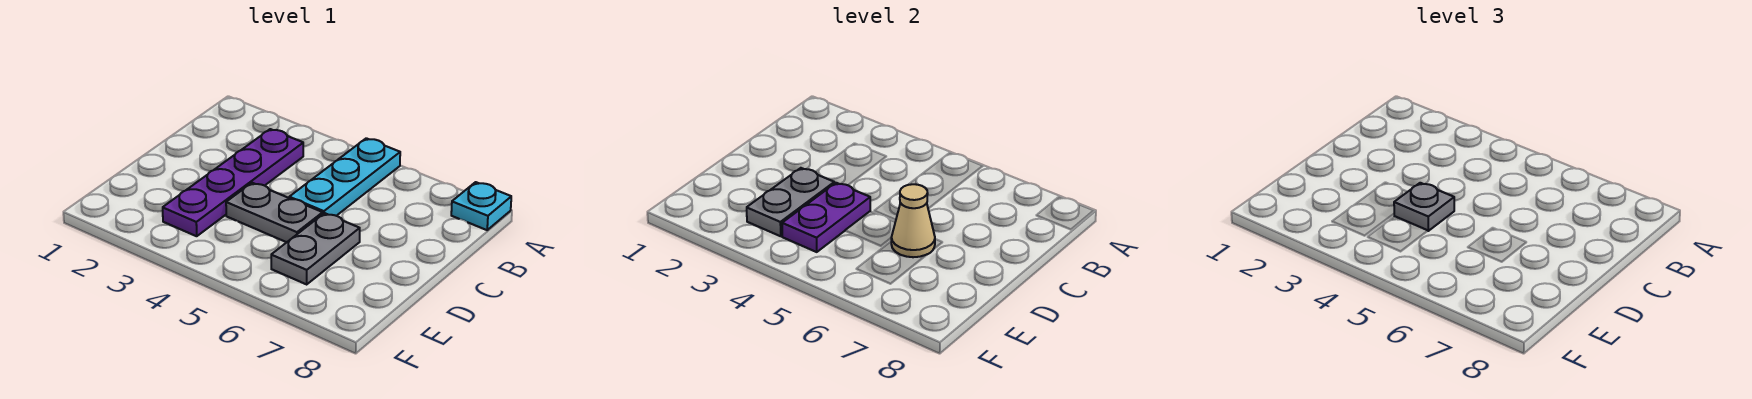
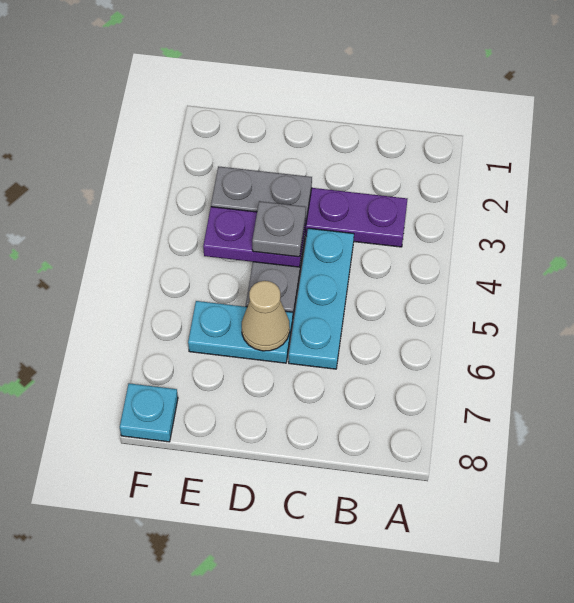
cyan 1x3 plate [289,138,400,216] -> cyan 1x3 plate turned to [289,228,354,369]
cyan 1x1 plate [451,182,511,230] -> cyan 1x1 plate moved to [120,383,178,442]
grey 1x2 plate [271,213,360,284] -> cyan 1x2 plate [188,301,293,363]

